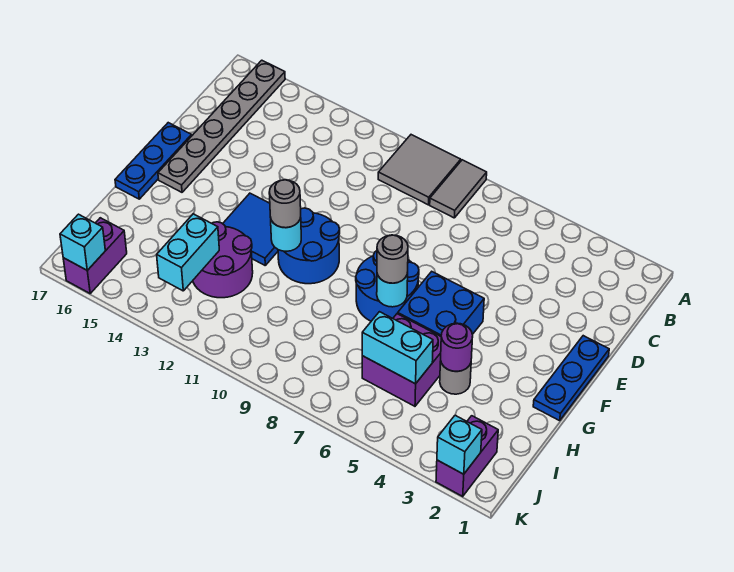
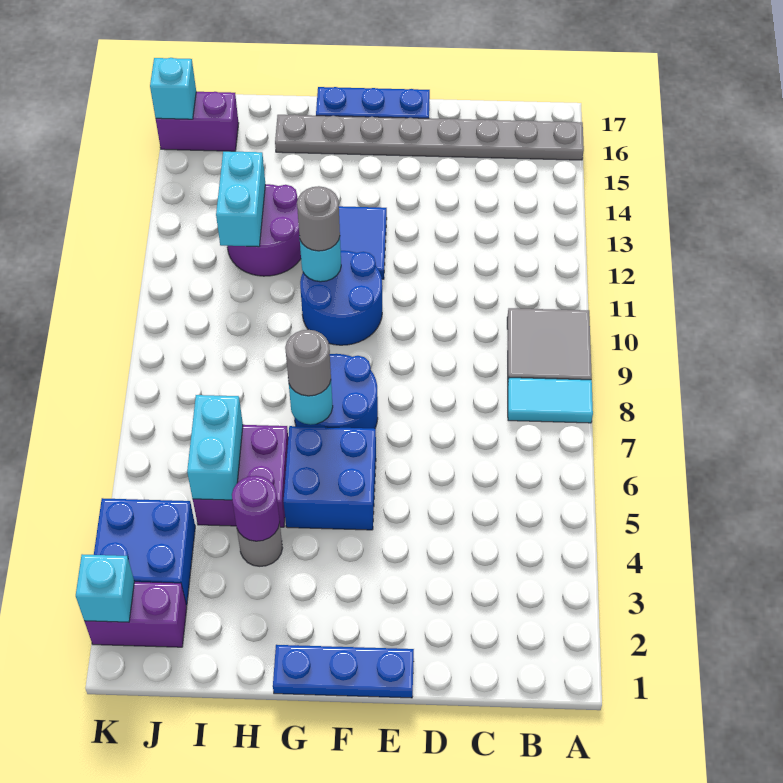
grey 1x2 tile [430,160,487,218] -> cyan 1x2 tile [508,378,593,423]
grey 1x6 plate [158,60,285,192] -> grey 1x8 plate [275,115,584,160]
cyan 1x2 brick [157,214,219,291] -> cyan 1x2 brick turned to [216,151,265,247]
none -> blue 2x2 brick [94,498,195,605]

